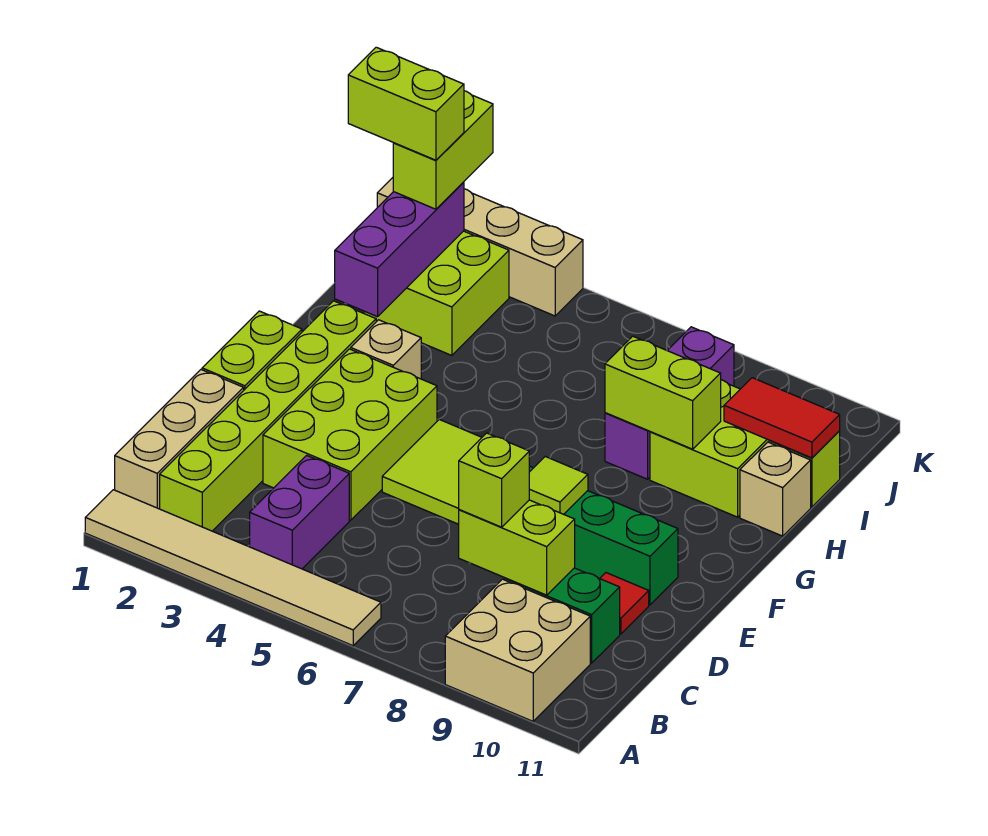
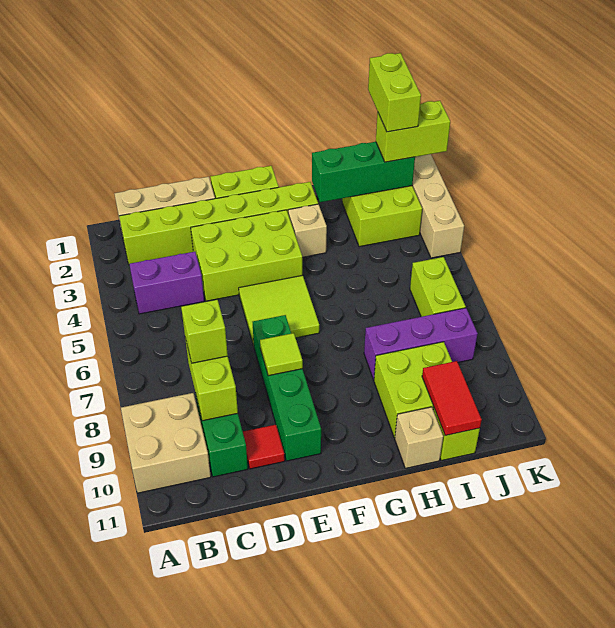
tan 1x6 tile [85,490,381,646] -> none
purple 1x3 brick [335,182,464,317] -> green 1x3 brick [312,142,415,202]
lime 1x2 brick [605,336,721,449] -> lime 1x2 brick moved to [410,257,466,317]

